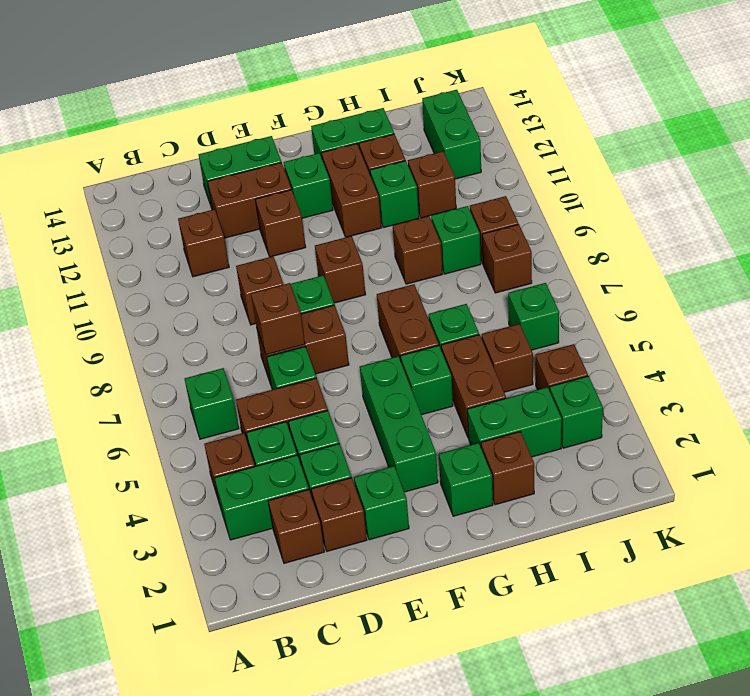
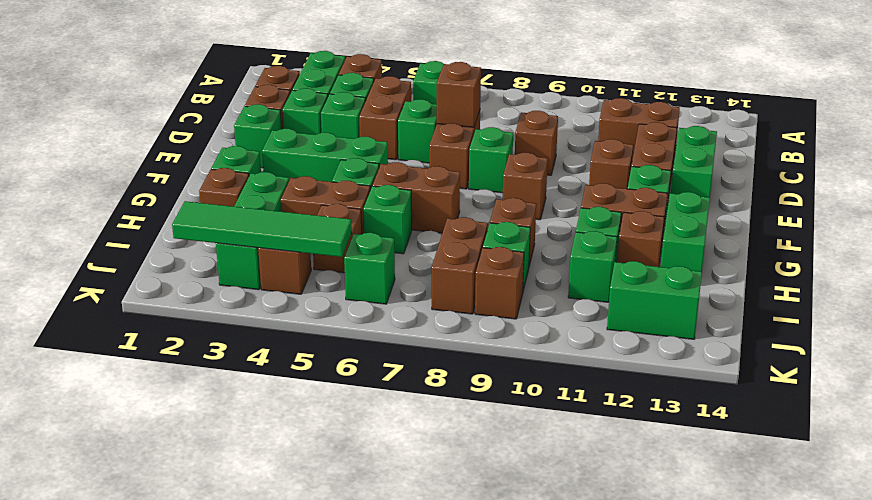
brown 1x1 brick [178,209,229,277] -> brown 1x2 brick [598,98,680,160]
brown 1x1 brick [408,151,456,218] -> green 1x1 brick [568,231,617,302]
none -> green 1x4 tile [172,201,352,257]
brown 1x1 brick [482,224,532,293] -> brown 1x2 brick [432,217,488,314]

